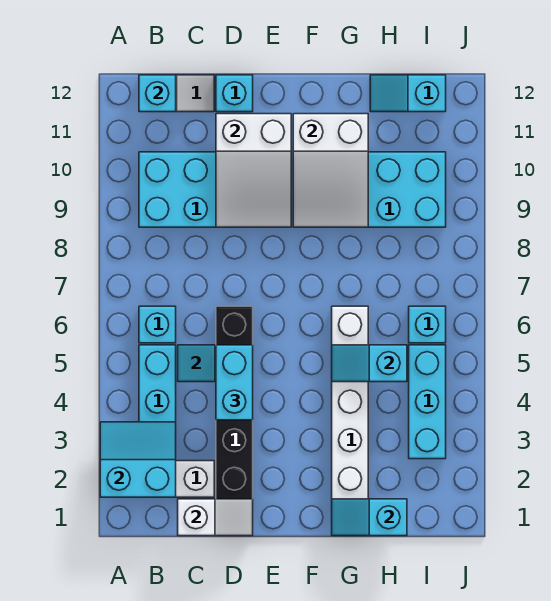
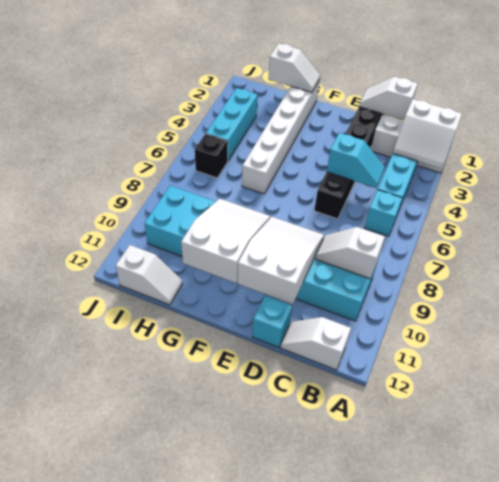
cyan 2x2 slope [100,422,176,497] -> white 2x2 slope [393,99,462,169]
none -> white 1x2 slope [315,227,385,279]
cyan 1x1 brick [139,75,176,112] -> none
cyan 1x2 brick [216,345,253,420] -> none
cyan 1x2 slope [332,499,407,536] -> white 1x2 slope [268,43,320,92]
cyan 1x2 slope [332,345,407,382] -> none
cyan 1x2 slope [370,75,446,112] -> white 1x2 slope [116,245,183,305]
cyan 1x1 brick [409,306,446,343] -> black 1x1 brick [195,134,228,178]

